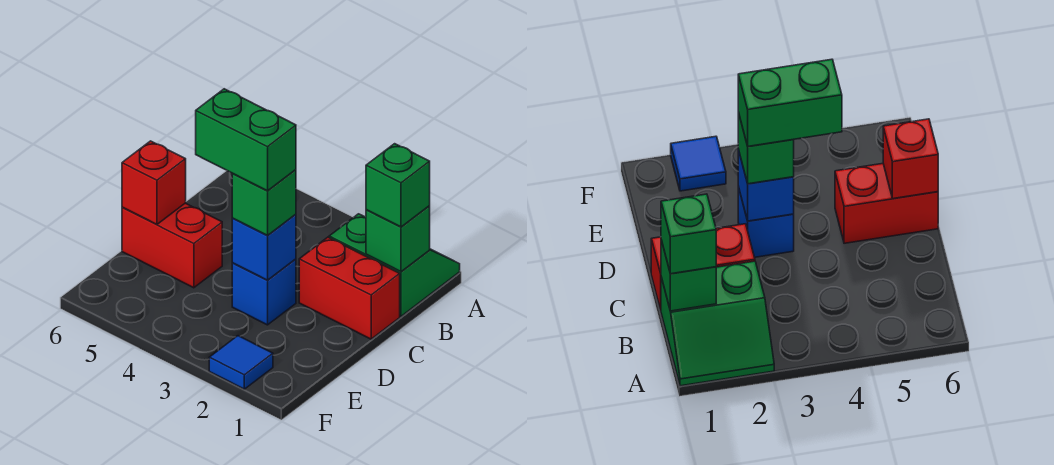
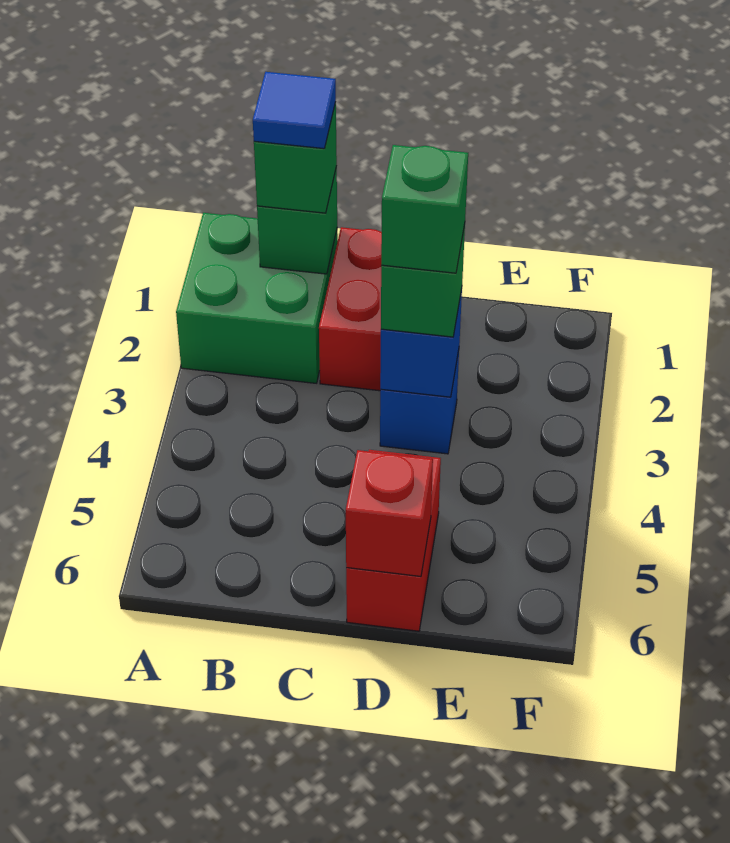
green 2x2 slope [329,214,460,316] -> green 2x2 brick [176,213,338,383]
green 1x2 brick [196,89,296,191] -> green 1x1 brick [381,145,468,273]
blue 1x1 tile [209,336,273,389] -> blue 1x1 tile moved to [253,72,336,149]

